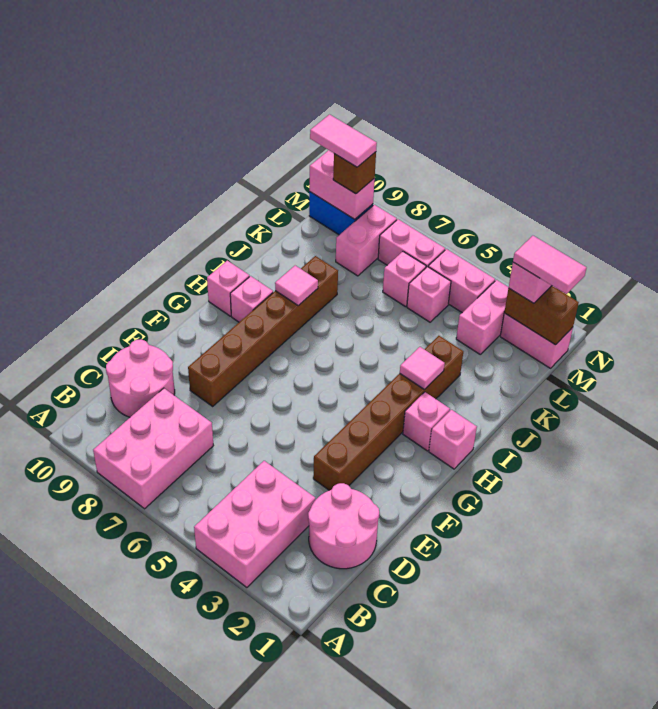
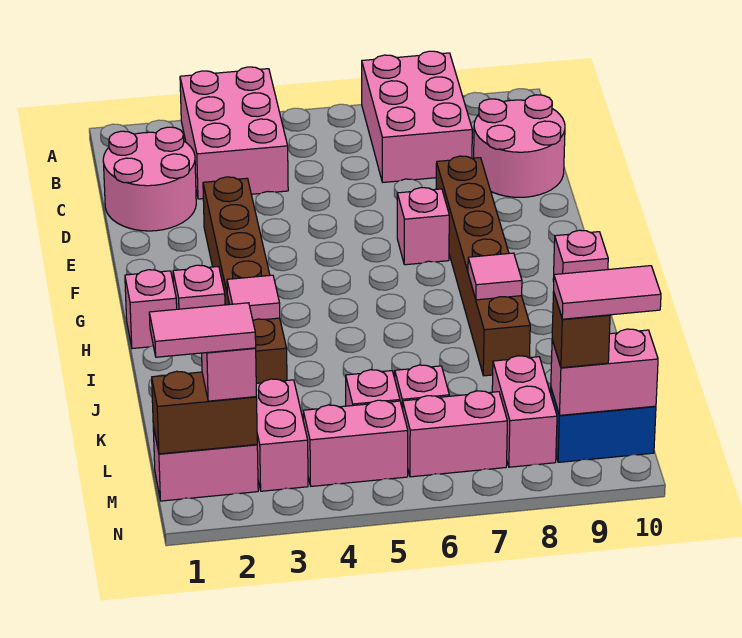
pink 1x1 brick [230,276,273,322] -> pink 1x1 brick moved to [397,188,449,265]

